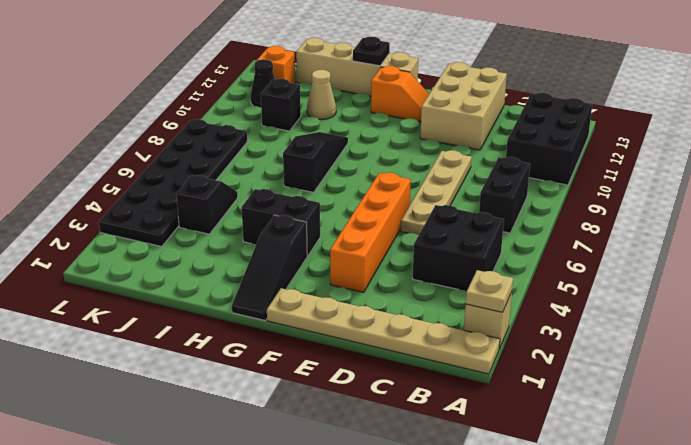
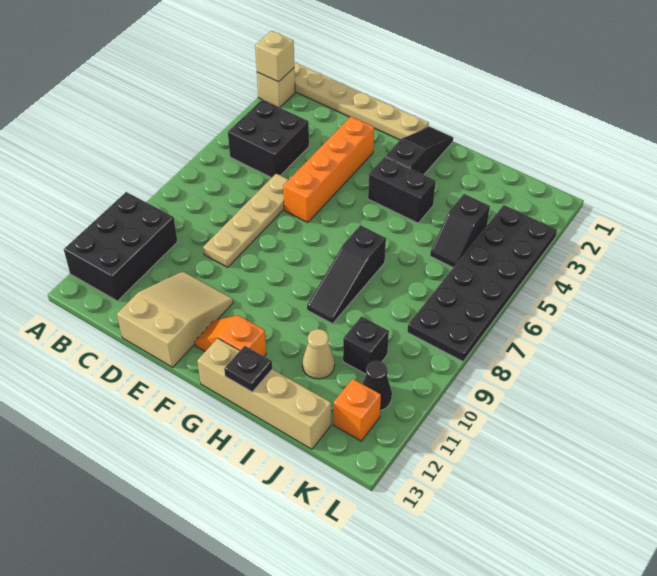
tan 1x1 plate [466,270,513,312] -> tan 1x1 brick [255,31,294,82]
black 1x2 brick [479,157,530,233] -> none
tan 2x3 brick [420,62,507,150] -> tan 2x3 slope [117,271,233,367]

